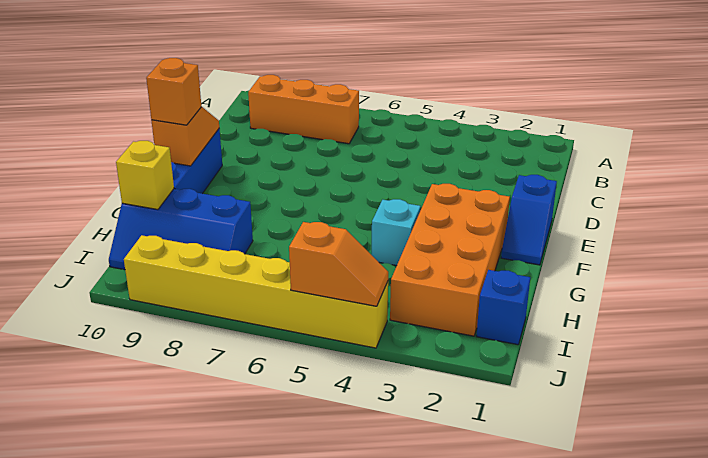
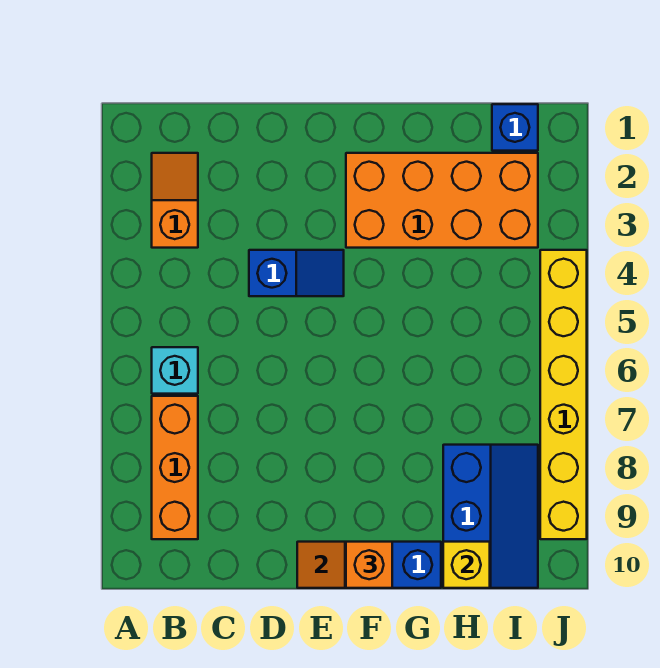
blue 1x2 slope [501,175,557,265] -> blue 1x2 slope moved to [249,250,344,296]
cyan 1x1 brick [372,199,420,266] -> cyan 1x1 brick moved to [152,347,198,394]
orange 1x2 slope [289,222,388,306] -> orange 1x2 slope moved to [152,153,198,248]

